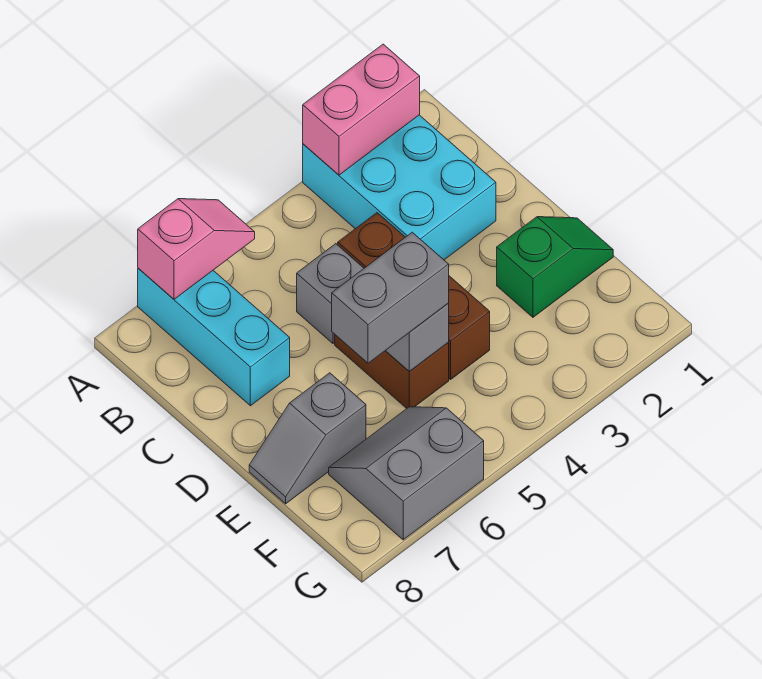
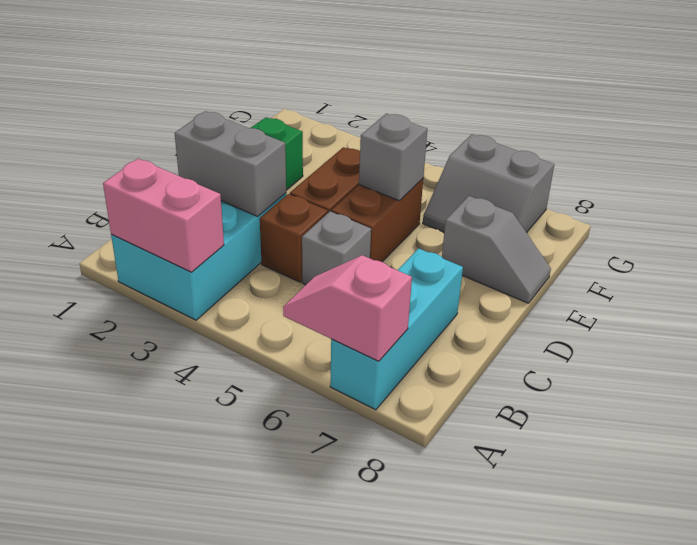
grey 1x2 brick [332,232,449,363] -> grey 1x2 brick moved to [175,111,286,216]

